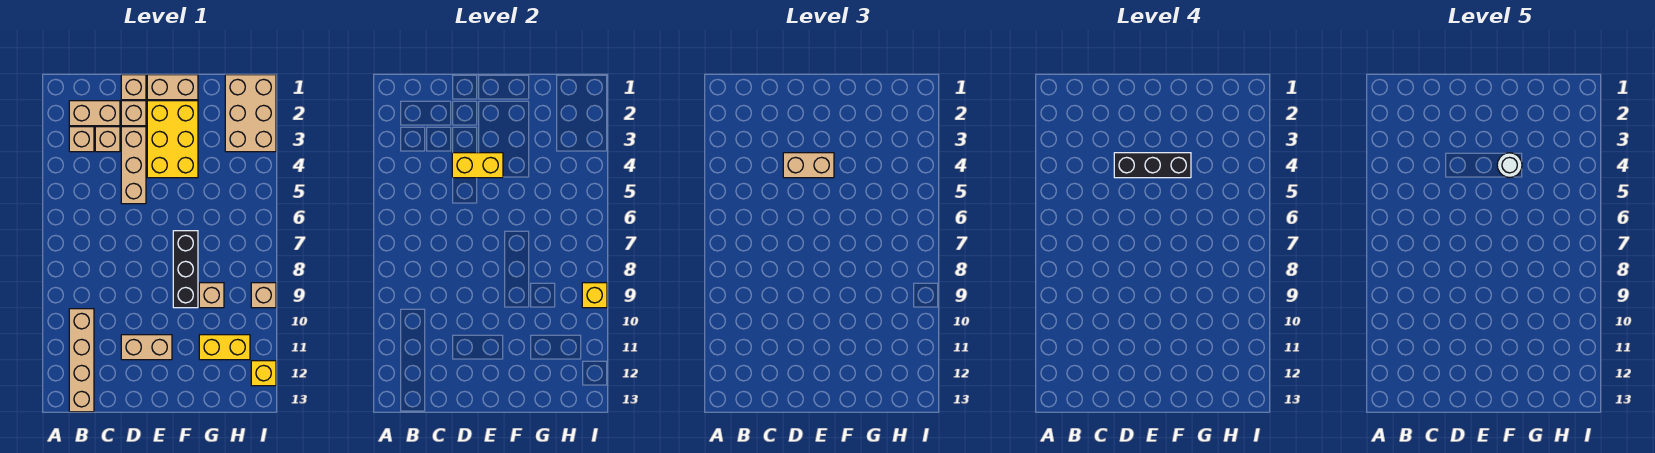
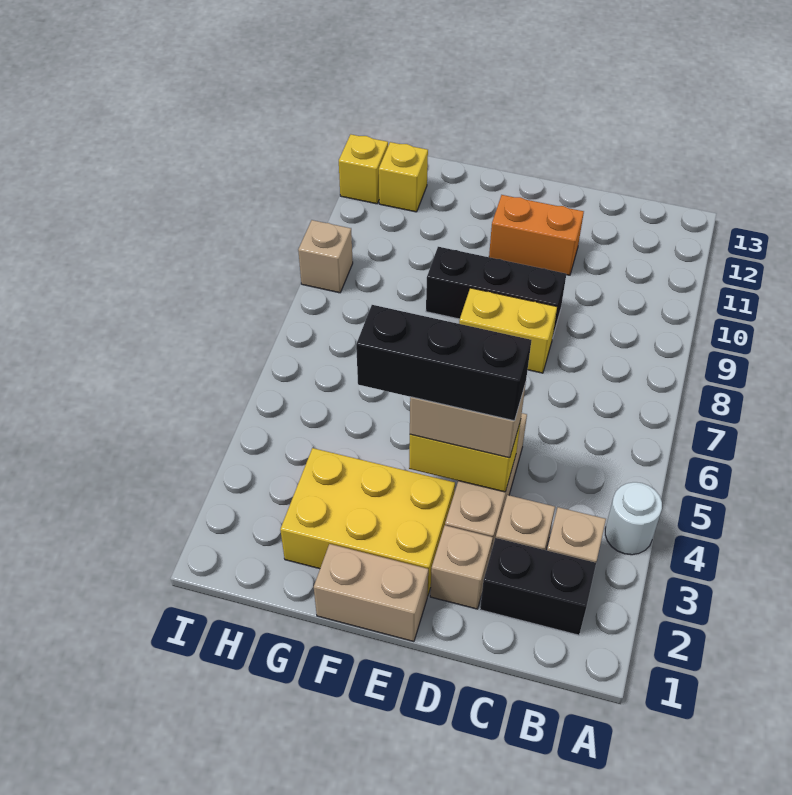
tan 1x2 brick [69,101,120,126] -> black 1x2 brick [480,538,596,635]
tan 1x4 brick [69,309,94,412] -> none
tan 1x1 brick [121,75,146,100] -> none
tan 1x2 brick [121,335,172,360] -> orange 1x2 brick [489,195,584,275]
yellow 2x3 brick [147,101,198,178] -> yellow 2x3 brick turned to [280,448,455,596]
white 1x1 round brick [1497,153,1522,178] -> white 1x1 round brick moved to [605,482,662,555]
black 1x3 brick [173,231,198,308] -> black 1x3 brick turned to [426,247,566,335]
tan 1x1 brick [199,283,224,308] -> none
yellow 1x2 brick [199,335,250,360] -> yellow 1x2 brick moved to [459,288,557,373]
tan 2x3 brick [225,75,276,152] -> none
yellow 1x1 brick [582,283,607,308] -> yellow 1x1 brick moved to [379,142,428,212]

